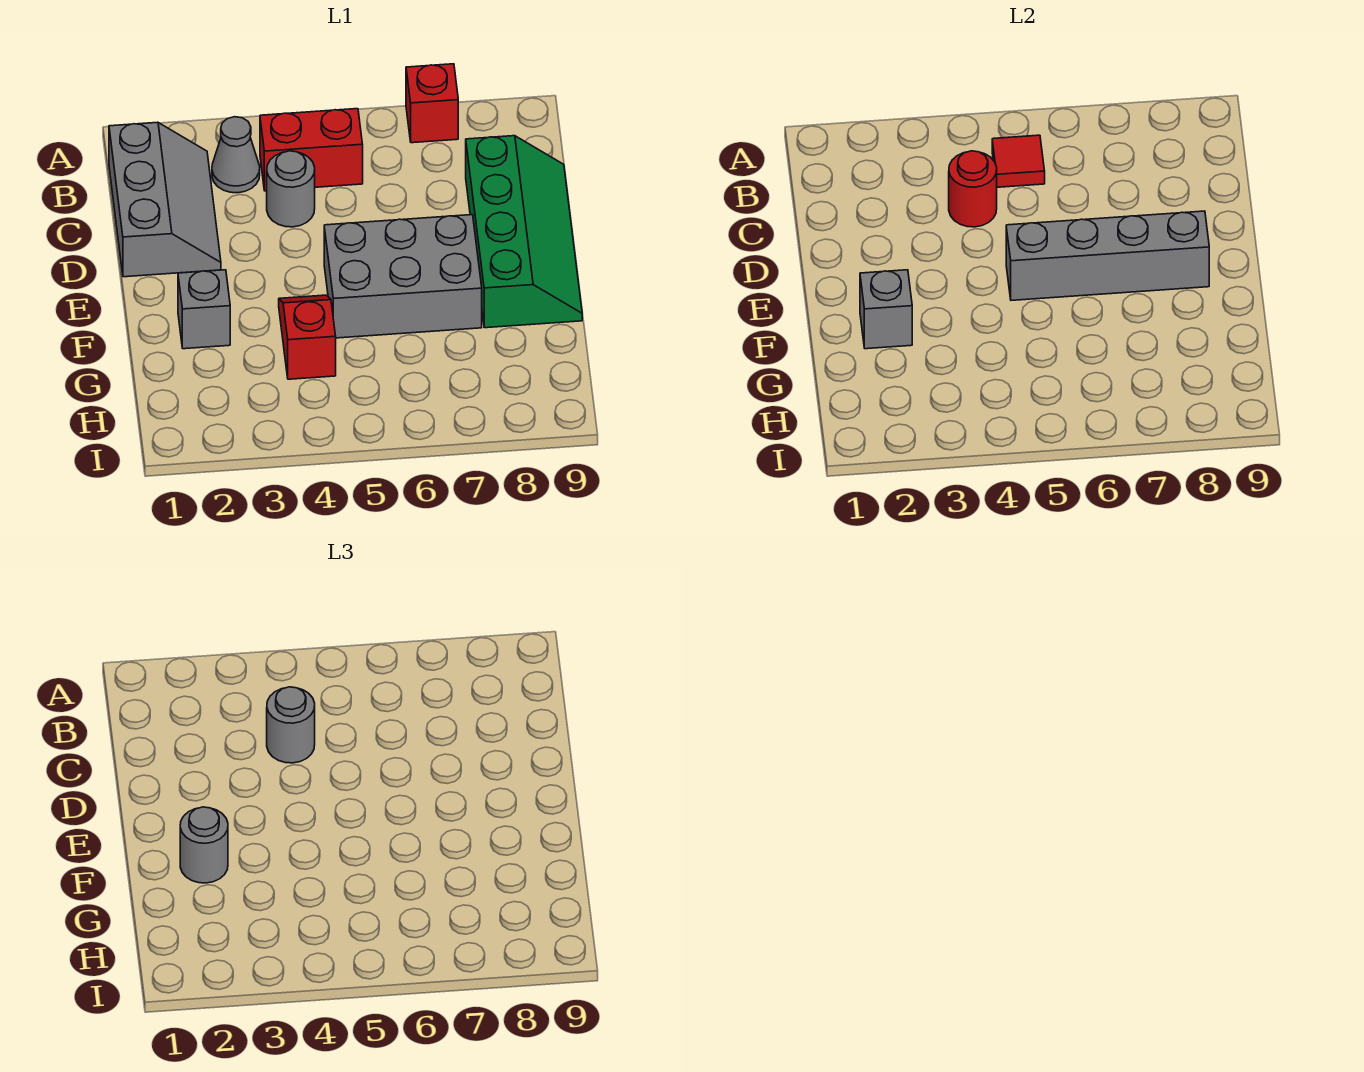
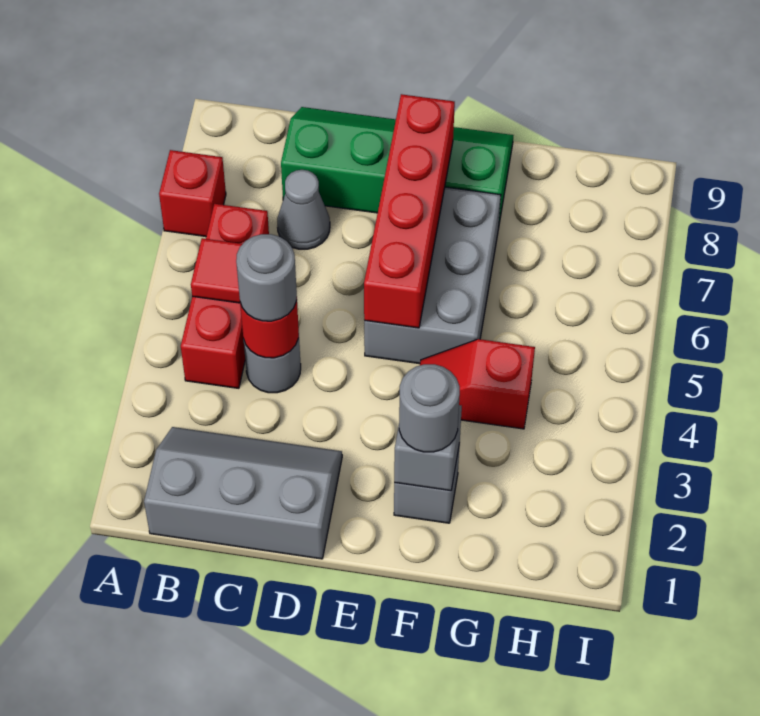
grey 1x1 cone [212,117,260,193] -> grey 1x1 cone moved to [277,170,330,249]
red 1x2 brick [260,109,363,191] -> red 1x3 brick [181,204,269,388]
grey 1x4 brick [1006,211,1209,300] -> red 1x4 brick [364,94,455,328]

